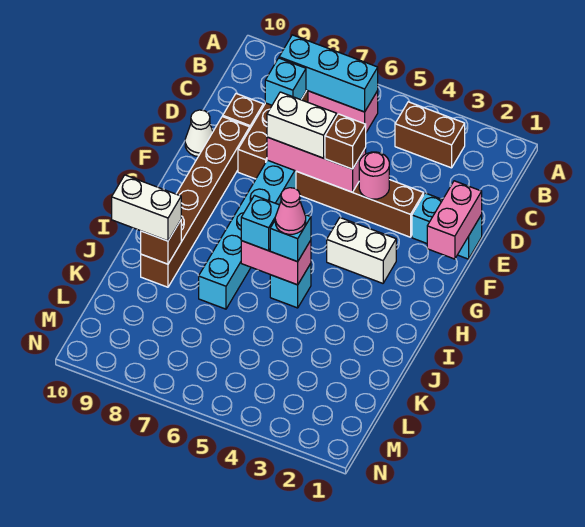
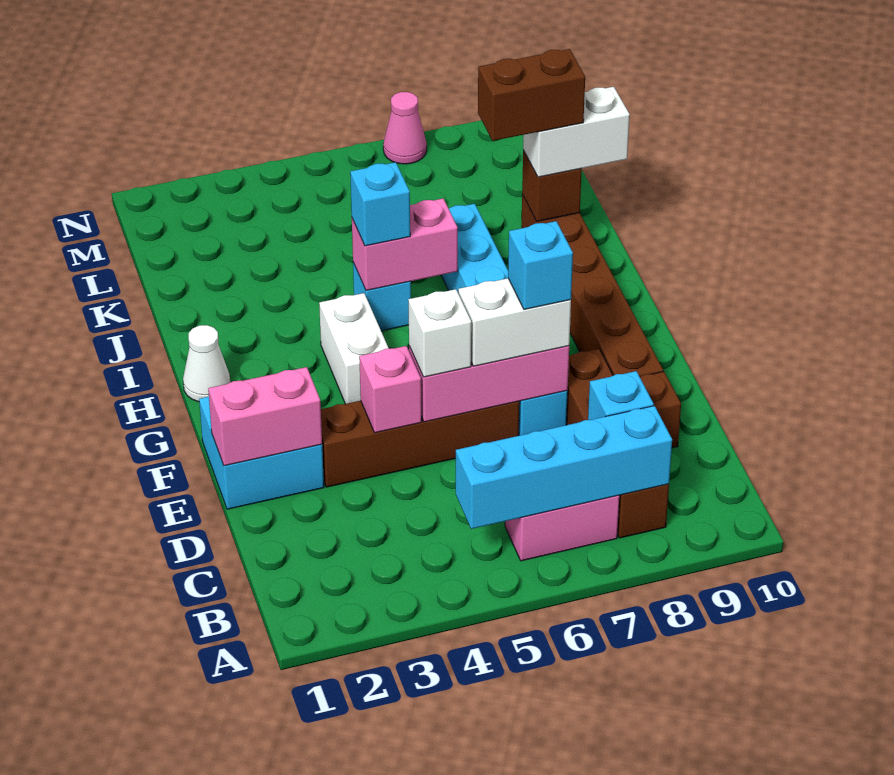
brown 1x2 brick [395,102,465,168] -> brown 1x2 brick moved to [478,49,585,141]
cyan 1x3 brick [279,35,378,112] -> cyan 1x4 brick [456,406,672,529]
cyan 1x2 brick [412,193,482,259] -> cyan 2x2 brick [199,397,324,509]
pink 1x2 brick [427,181,482,259] -> pink 1x2 brick turned to [208,367,322,466]
pink 1x1 round brick [359,152,389,199] -> pink 1x1 brick [359,346,421,433]
brown 1x1 brick [325,114,366,169] -> white 1x1 brick [408,289,471,377]
white 1x1 cone [185,110,213,157] -> white 1x1 cone moved to [183,325,230,402]
white 1x2 brick [327,218,396,283] -> white 1x2 brick turned to [319,293,389,404]
pink 1x1 cone [275,188,306,234] -> pink 1x1 cone moved to [383,92,427,164]
cyan 1x1 brick [241,196,279,251] -> cyan 1x1 brick moved to [508,221,573,309]

